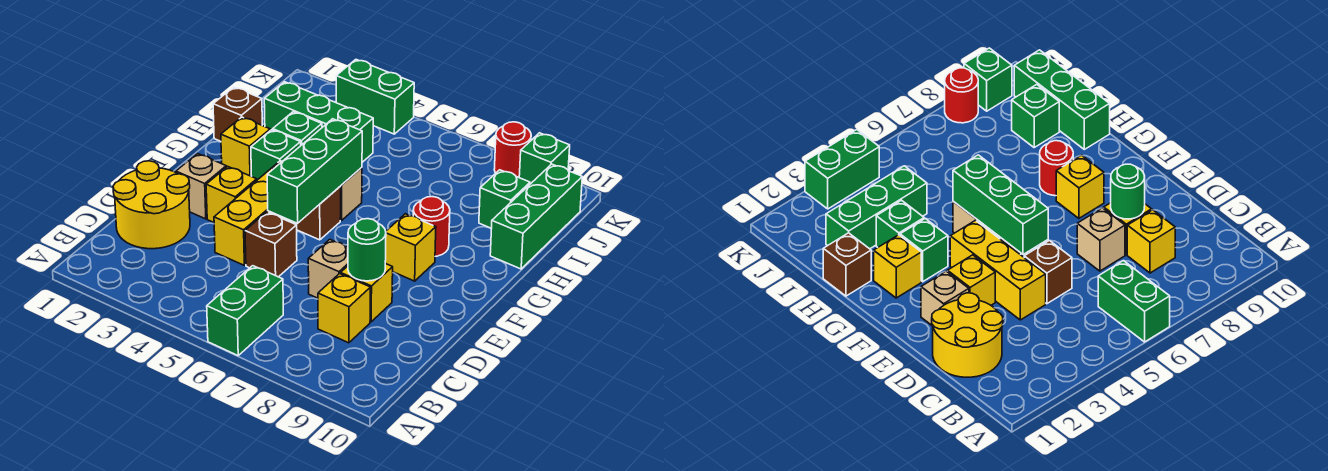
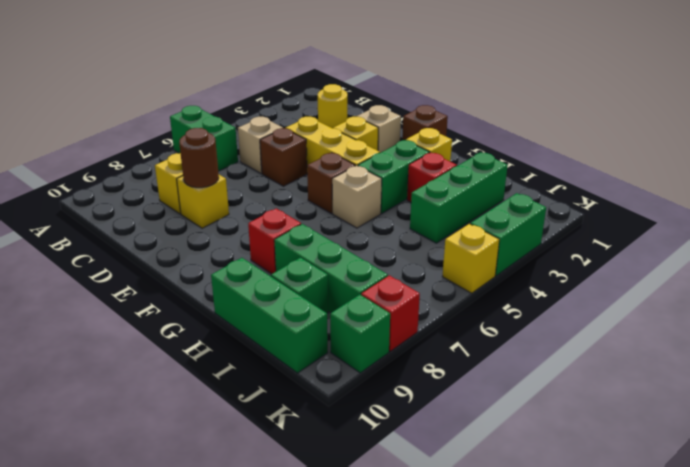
yellow 2x2 round brick [113,161,190,249] -> yellow 1x1 round brick [318,84,347,128]
tan 1x1 brick [308,240,348,298] -> tan 1x1 brick moved to [238,117,283,173]
green 1x1 round brick [348,219,386,281] -> brown 1x1 round brick [179,128,219,188]
green 1x3 brick [267,119,362,223] -> green 1x3 brick moved to [274,224,388,313]
yellow 1x1 brick [385,214,436,281] -> yellow 1x1 brick moved to [442,224,499,293]
green 1x1 brick [251,130,301,180] -> green 1x2 brick [358,140,430,213]
red 1x1 round brick [413,197,450,256] -> red 1x1 brick [248,209,301,274]
brown 1x1 brick [213,87,262,141] -> brown 1x1 brick moved to [402,105,448,140]
green 1x1 brick [273,112,322,145] -> red 1x1 brick [407,153,457,202]
red 1x1 round brick [494,122,531,177] -> red 1x1 brick [361,275,420,351]

